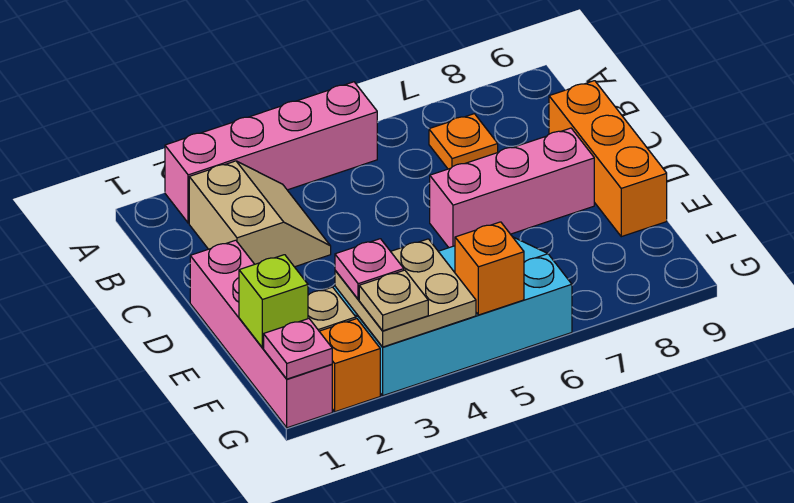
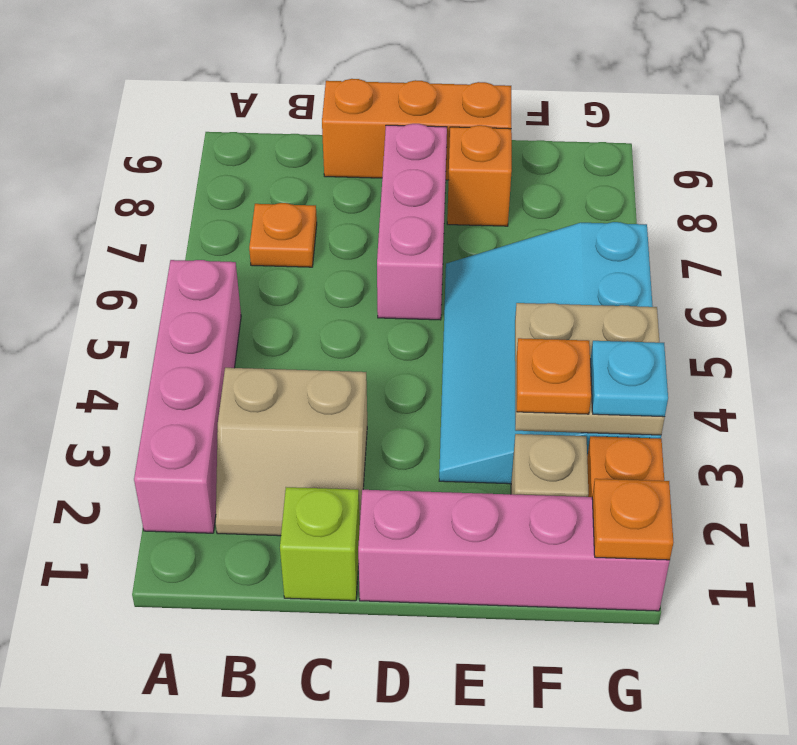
tan 2x2 slope [189,161,331,267] -> tan 2x2 slope turned to [216,368,367,536]
lime 1x1 brick [239,255,308,348] -> lime 1x1 brick moved to [280,487,360,601]
pink 1x1 plate [335,239,404,299] -> orange 1x1 plate [517,338,591,414]
pink 1x1 plate [264,319,332,379] -> orange 1x1 plate [592,479,673,560]
tan 1x1 plate [359,270,428,331] -> cyan 1x1 plate [591,341,668,417]
orange 1x1 brick [455,222,524,315] -> orange 1x1 brick moved to [447,125,512,226]

